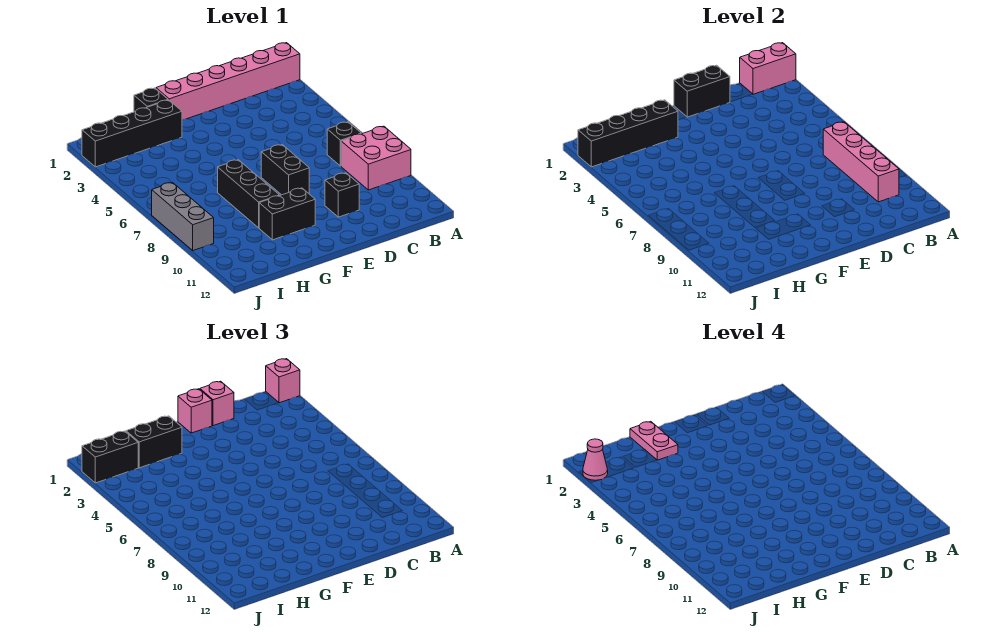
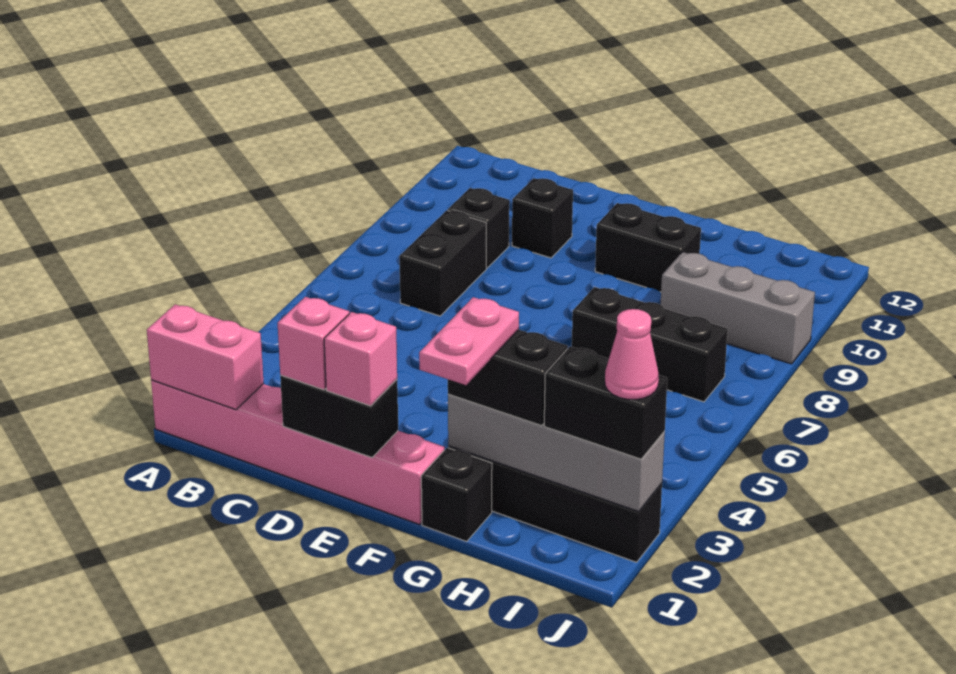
pink 1x1 brick [266,359,300,403] -> none
pink 2x2 brick [341,126,411,190] -> none
black 1x1 brick [327,122,361,166] -> black 1x1 brick moved to [448,188,509,268]
pink 1x4 brick [823,122,899,202] -> none
black 1x2 brick [261,145,309,195] -> black 1x2 brick moved to [399,210,486,316]
black 1x4 brick [578,100,678,167] -> grey 1x4 brick [448,394,665,512]
black 1x3 brick [218,160,279,228] -> black 1x3 brick turned to [572,287,728,402]
grey 1x3 brick [152,183,214,250] -> grey 1x3 brick turned to [661,252,815,364]

